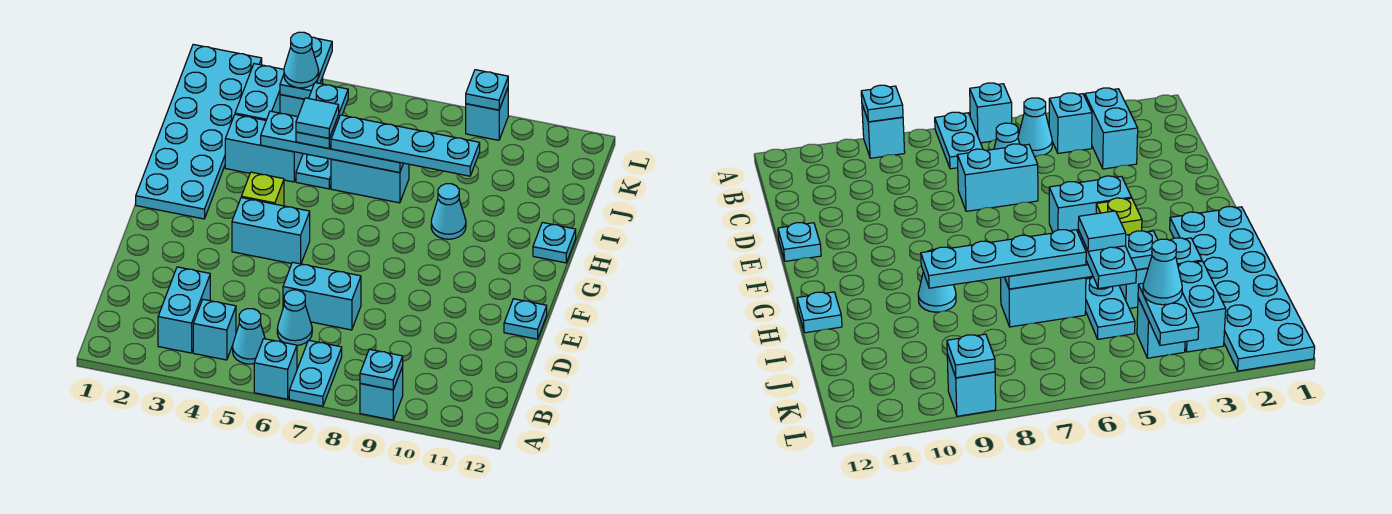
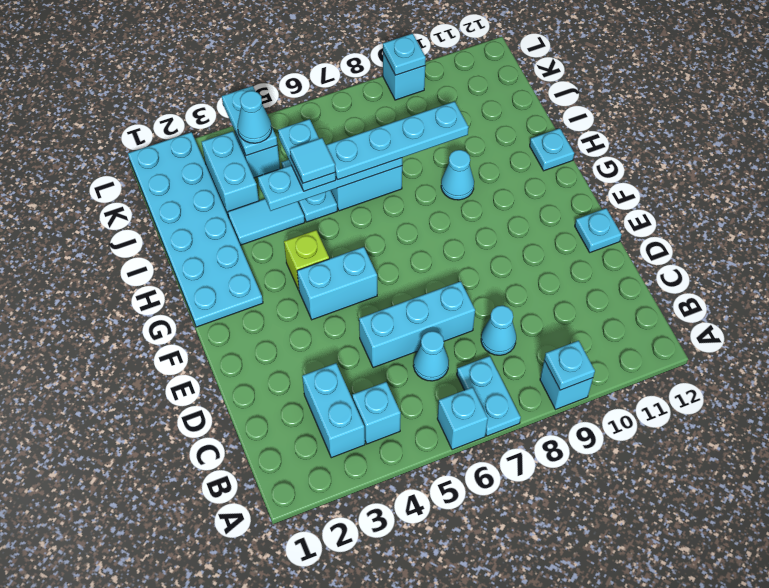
cyan 1x1 cone [233,309,265,364] -> cyan 1x1 cone moved to [481,306,516,355]
cyan 1x2 brick [283,262,361,330] -> cyan 1x3 brick [359,281,475,368]
cyan 1x2 brick [225,114,303,182] -> cyan 1x2 tile [228,199,305,245]

